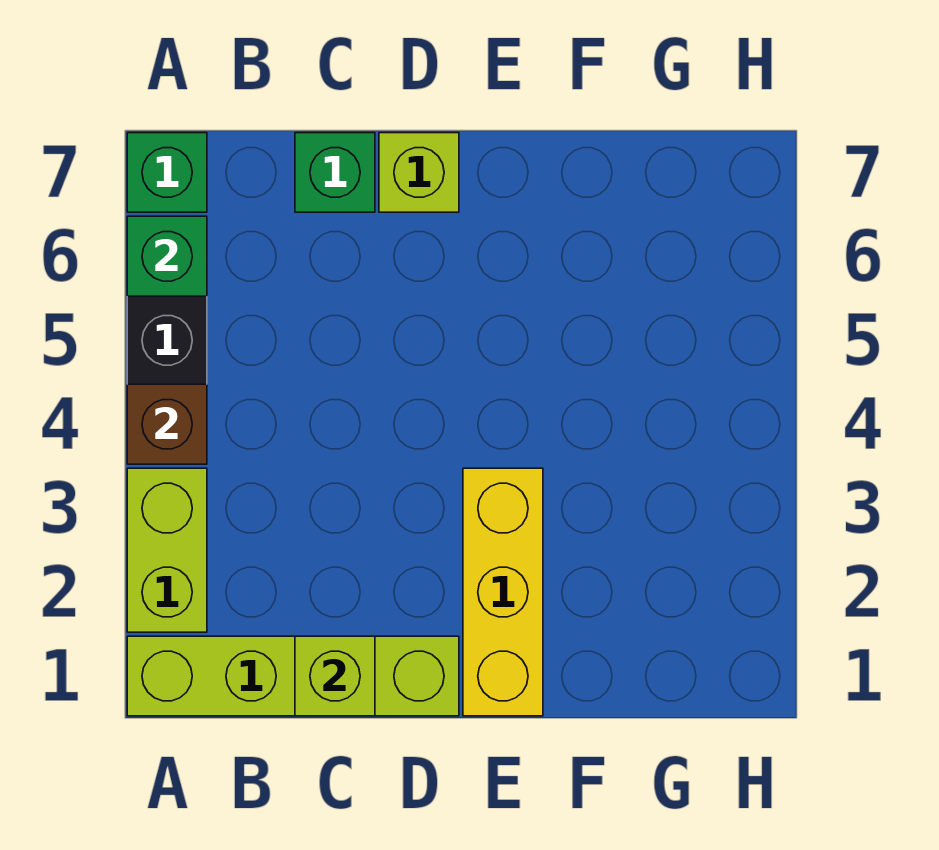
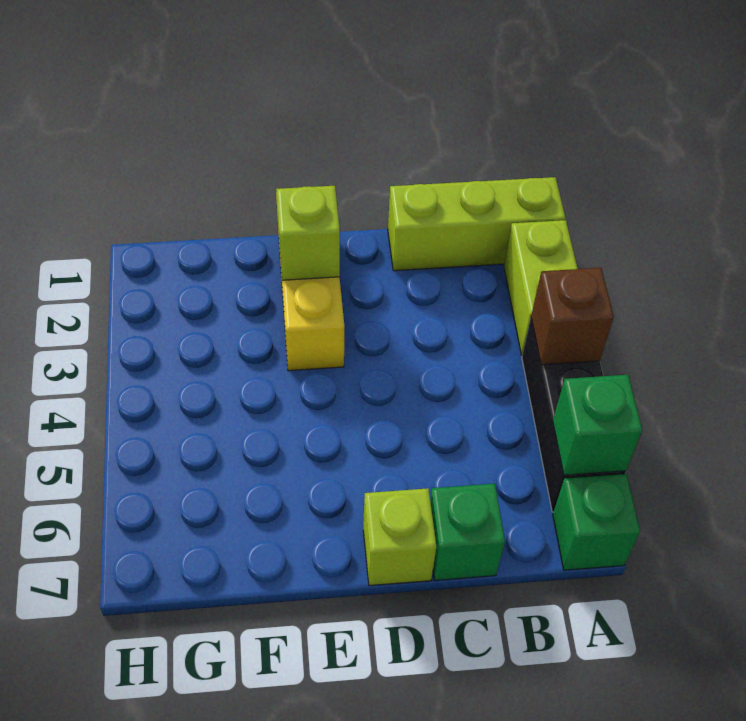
lime 1x4 brick [127,636,459,716] -> lime 1x3 brick [388,177,565,271]
lime 1x1 brick [295,636,375,716] -> lime 1x1 brick moved to [276,186,340,280]

